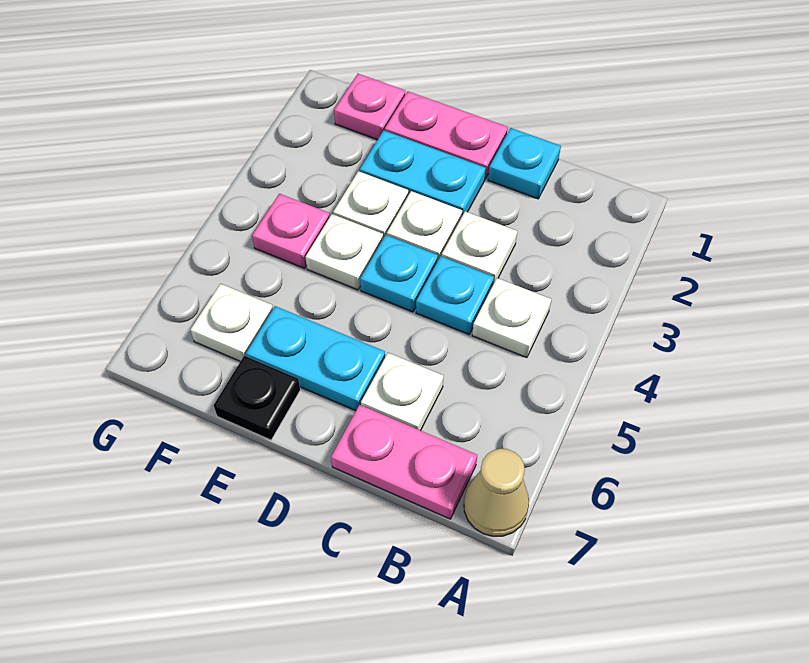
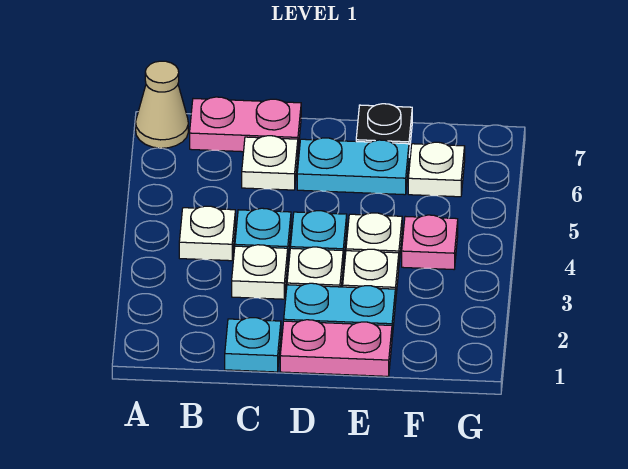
pink 1x1 plate [334,74,405,140] -> none

